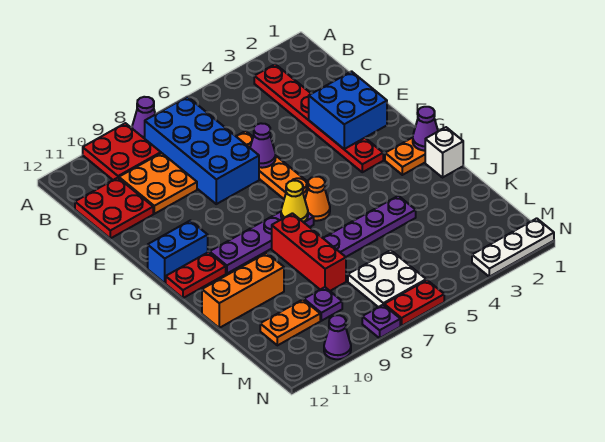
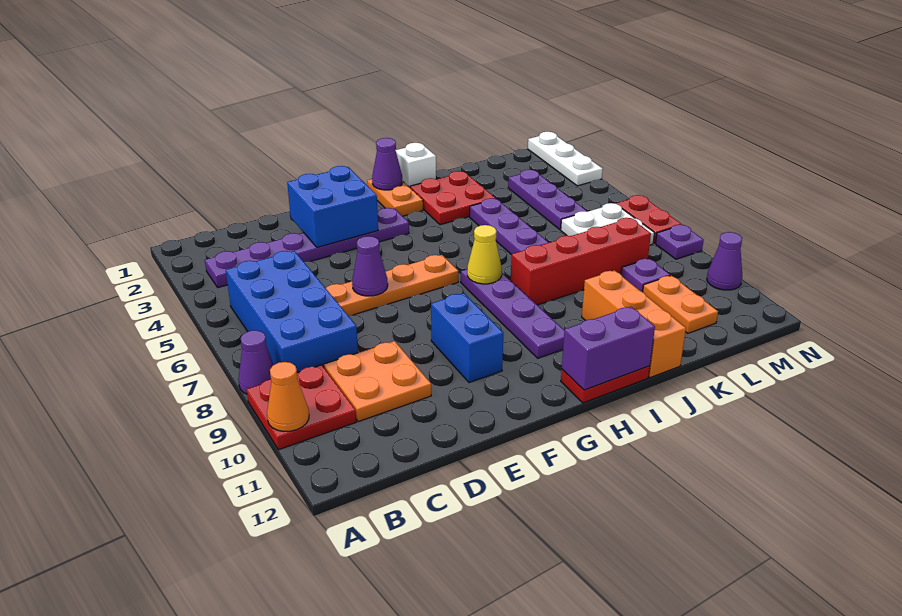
red 1x6 plate [254,64,383,172] -> purple 1x6 plate [205,208,409,288]
blue 2x4 brick [145,97,259,204] -> blue 2x4 brick turned to [226,251,358,373]
red 2x2 plate [75,178,153,238] -> red 2x2 plate moved to [410,171,496,225]
blue 1x2 brick [148,221,208,283] -> blue 1x2 brick moved to [431,293,503,383]
orange 1x1 cone [305,177,330,221] -> orange 1x1 cone moved to [267,362,309,431]
red 1x2 plate [166,252,226,298] -> red 1x2 plate turned to [561,366,650,403]
none -> purple 1x2 brick [562,307,655,390]
red 1x3 brick [272,213,346,291] -> red 1x4 brick [511,218,651,305]
none -> purple 1x3 plate [508,170,587,230]

